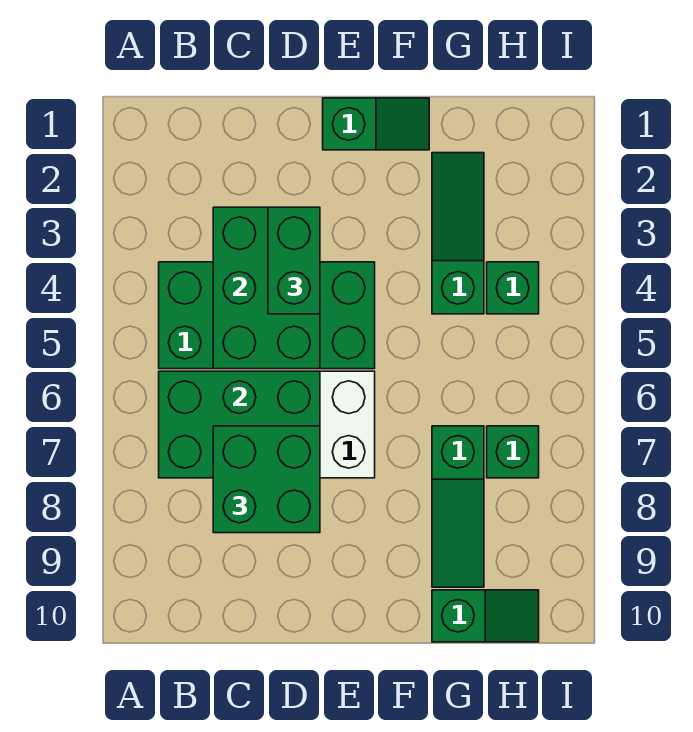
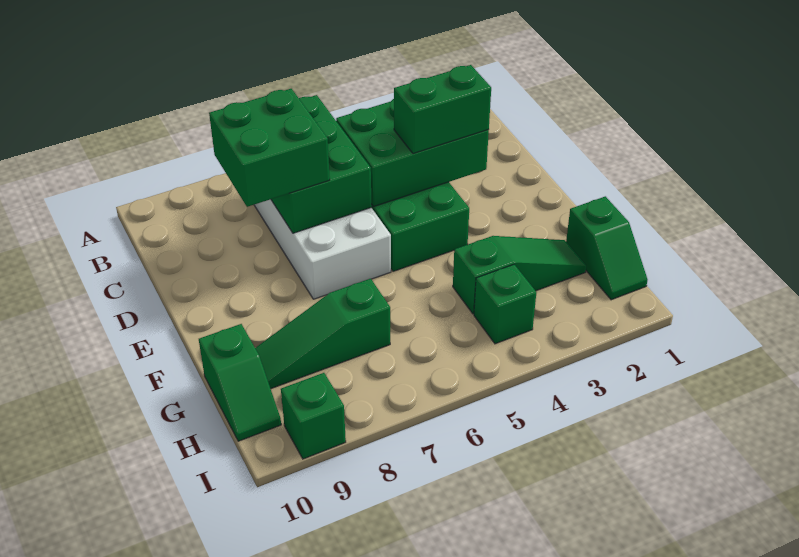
green 1x2 slope [323,98,429,150] -> green 1x2 slope moved to [566,196,648,300]
green 1x1 brick [487,426,539,478] -> green 1x1 brick moved to [281,373,346,459]

